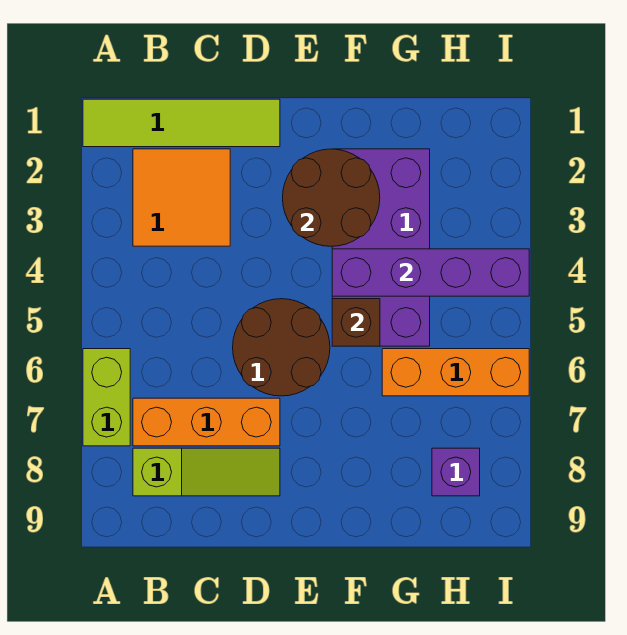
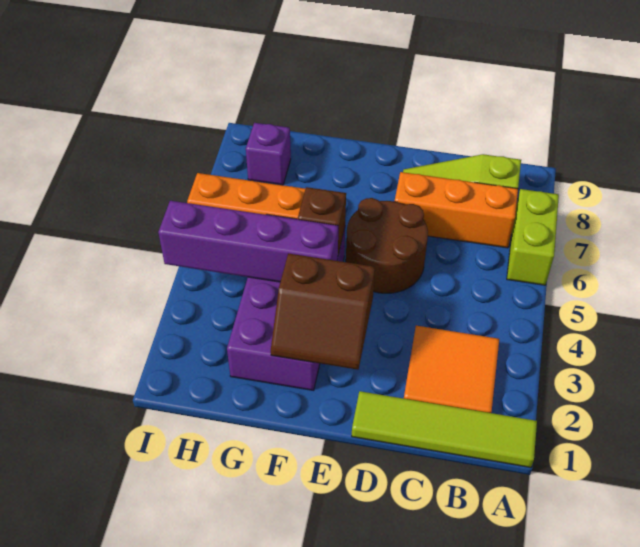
brown 2x2 round brick [283,149,380,246] -> brown 2x2 slope [271,253,375,370]

